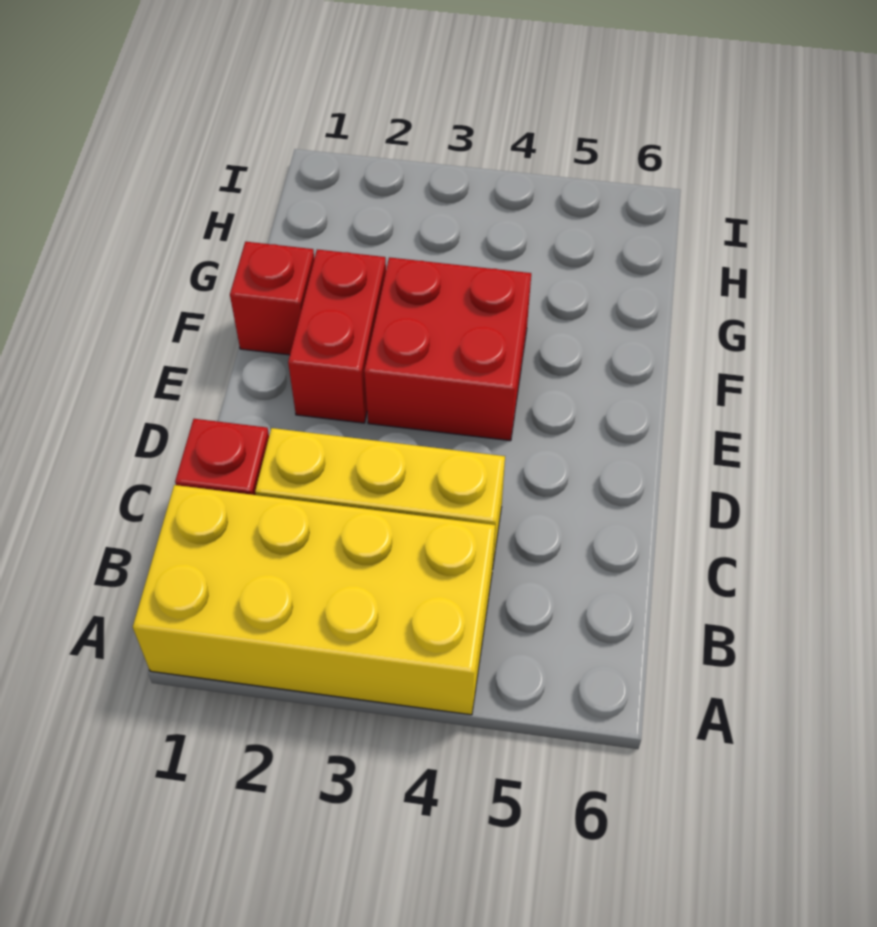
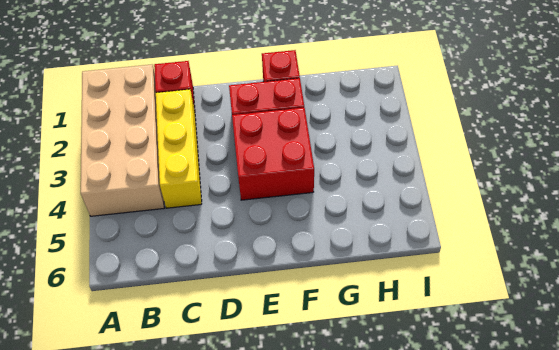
yellow 2x4 brick [133,485,495,715] -> tan 2x4 brick [81,65,164,216]

